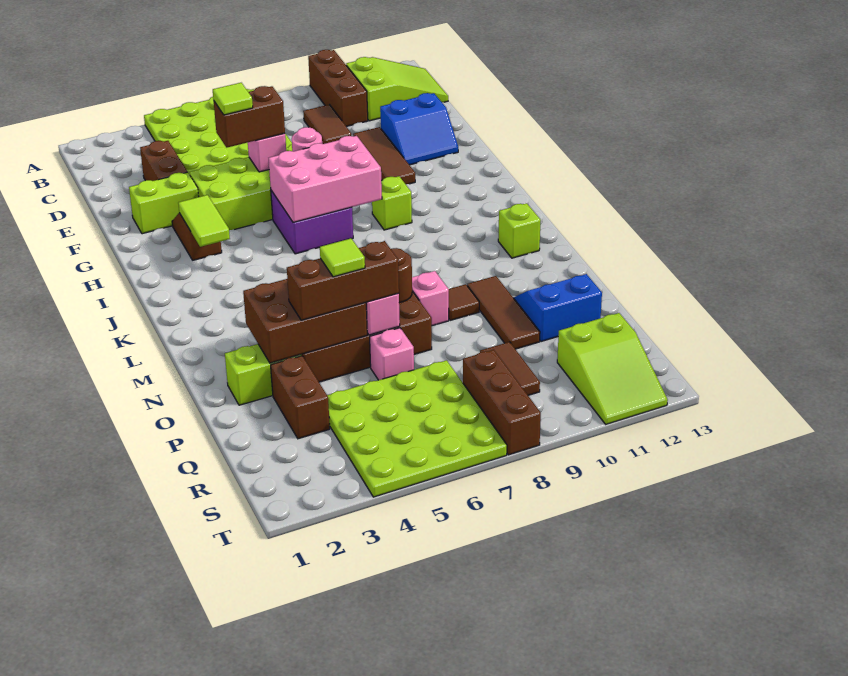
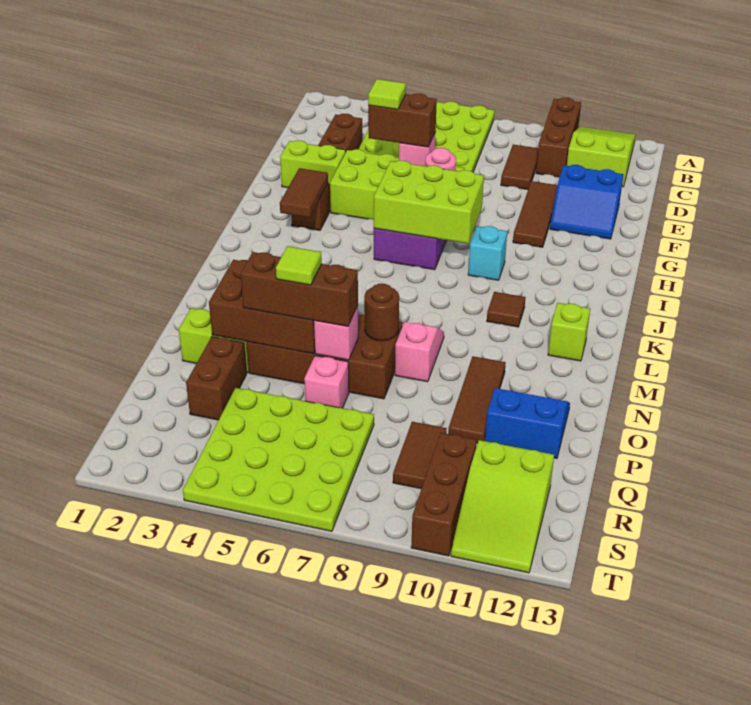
lime 2x3 slope [346,57,448,121] -> lime 2x3 slope turned to [567,127,636,187]
lime 1x2 tile [178,195,230,247] -> brown 1x2 tile [280,168,328,218]
pink 2x3 brick [269,136,382,223] -> lime 2x3 brick [374,161,484,244]
lime 1x1 brick [372,176,412,230] -> cyan 1x1 brick [468,226,507,280]
brown 1x1 tile [449,284,479,320] -> brown 1x1 tile moved to [487,292,526,327]
brown 1x3 brick [463,350,541,455] -> brown 1x3 brick moved to [411,433,477,556]

